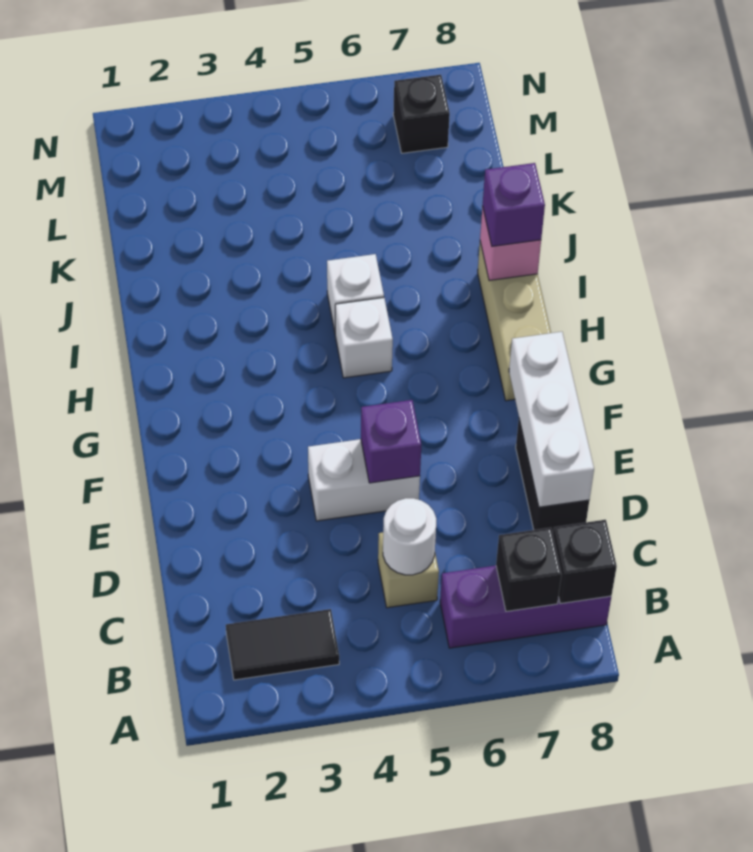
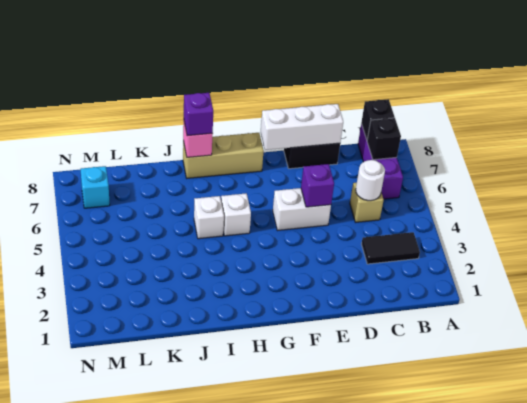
black 1x2 tile [226,609,339,680] -> black 1x2 tile turned to [362,232,420,264]
white 1x2 brick [308,439,420,521] -> white 1x2 brick turned to [273,188,331,231]
black 1x1 brick [393,75,450,153] -> cyan 1x1 brick [81,166,110,208]

